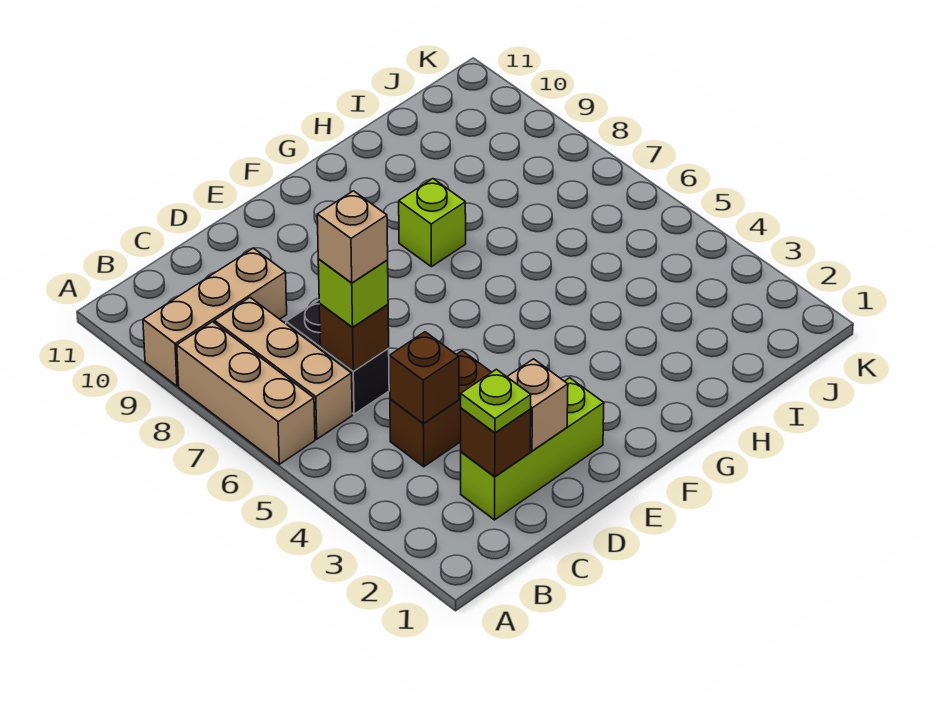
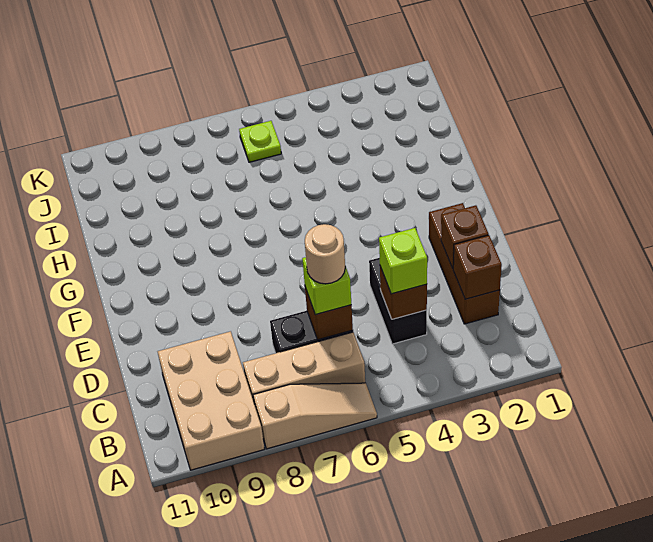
tan 1x3 brick [177,322,315,464] -> tan 1x3 slope [253,383,377,449]
tan 1x3 brick [143,248,287,386] -> tan 2x3 brick [158,331,264,470]
lime 1x3 brick [461,378,604,520] -> brown 1x3 brick [429,203,500,324]
lime 1x1 plate [461,369,531,433] -> lime 1x1 plate moved to [239,121,281,162]
brown 1x2 brick [390,351,492,467] -> black 1x2 brick [369,258,427,344]
tan 1x1 brick [317,191,388,283] -> tan 1x1 round brick [305,224,345,284]
tan 1x1 brick [507,359,568,451] -> brown 1x1 brick [441,205,489,268]
lime 1x1 brick [399,179,466,267] -> lime 1x1 brick moved to [379,228,427,294]

